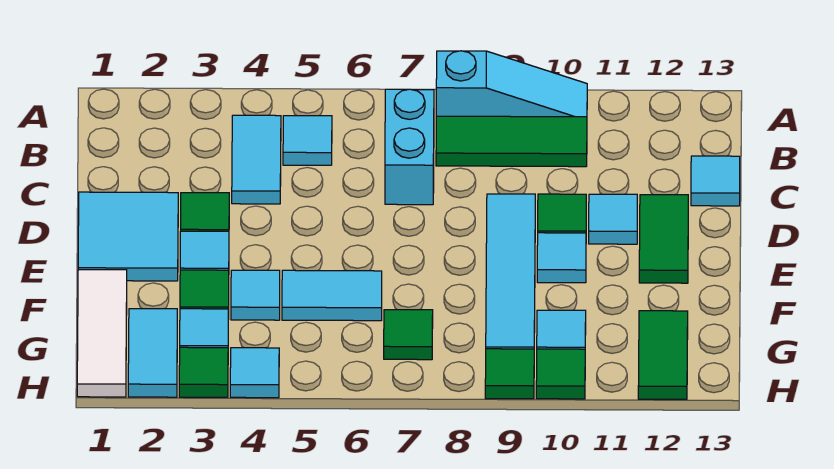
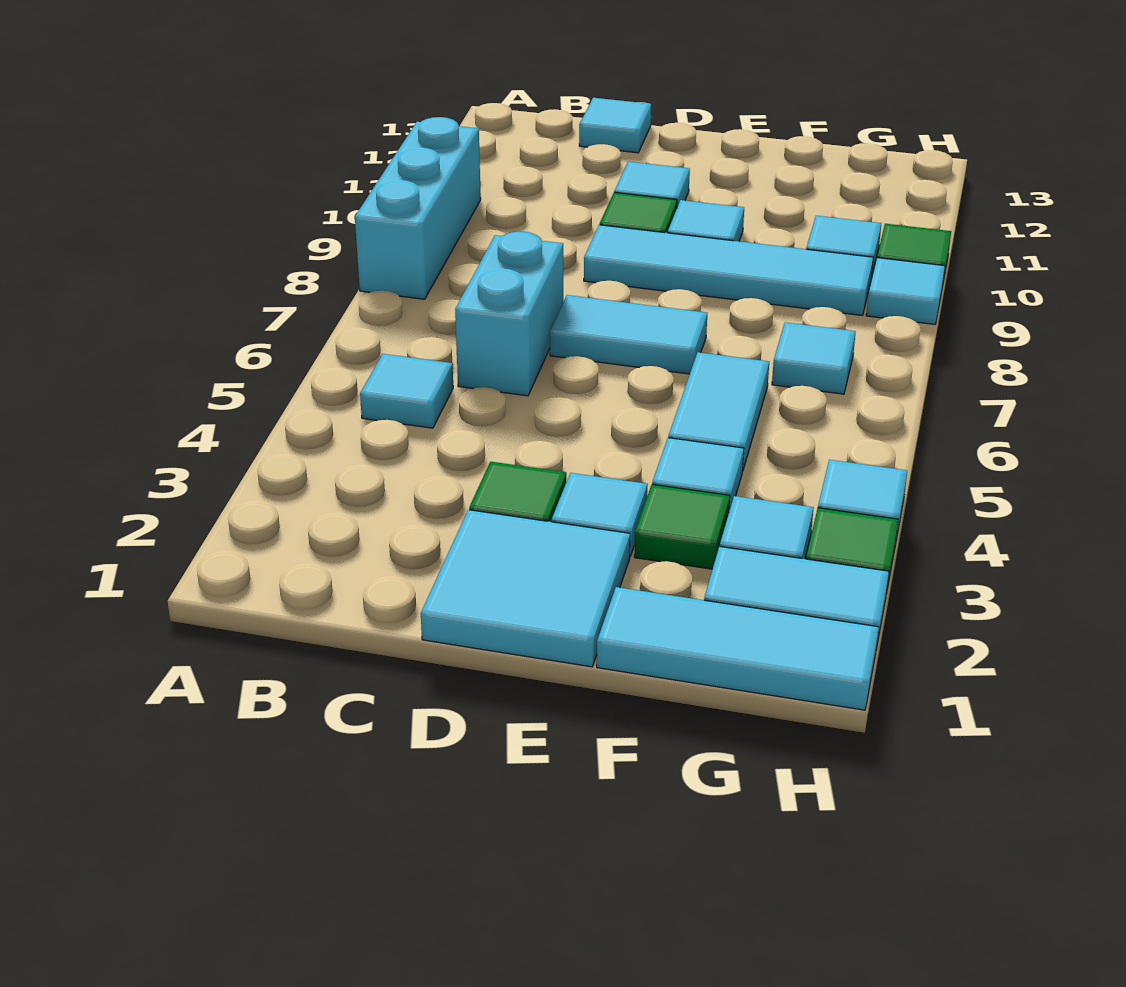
cyan 1x3 slope [436,51,587,117] -> cyan 1x3 brick [355,117,481,299]
cyan 1x2 tile [232,115,281,204] -> cyan 1x2 tile moved to [550,295,707,374]
cyan 1x2 brick [385,89,434,205] -> cyan 1x2 brick turned to [455,232,563,396]
green 1x3 tile [436,116,587,167] -> none
green 1x2 tile [639,195,688,283] -> none
white 1x3 tile [77,270,127,397] -> cyan 1x3 tile [597,587,879,710]
green 1x1 tile [384,310,433,360] -> cyan 1x1 tile [772,322,856,394]
green 1x2 tile [638,311,688,399] -> none
green 1x1 tile [485,349,534,399] -> cyan 1x1 tile [866,258,945,324]

